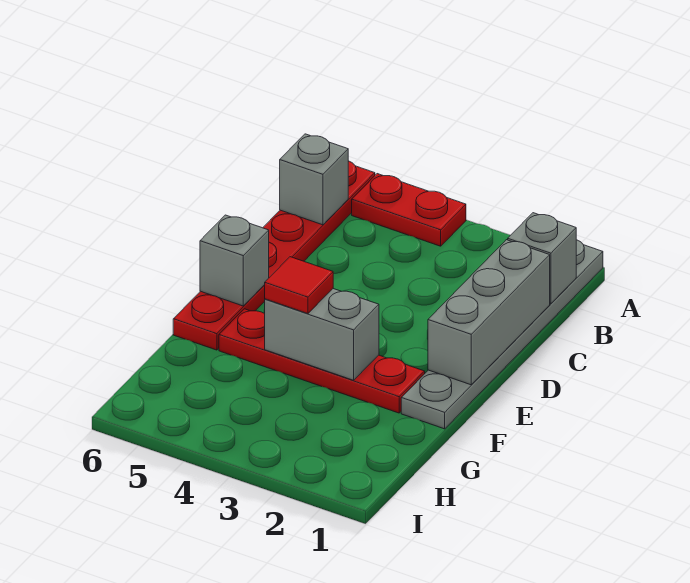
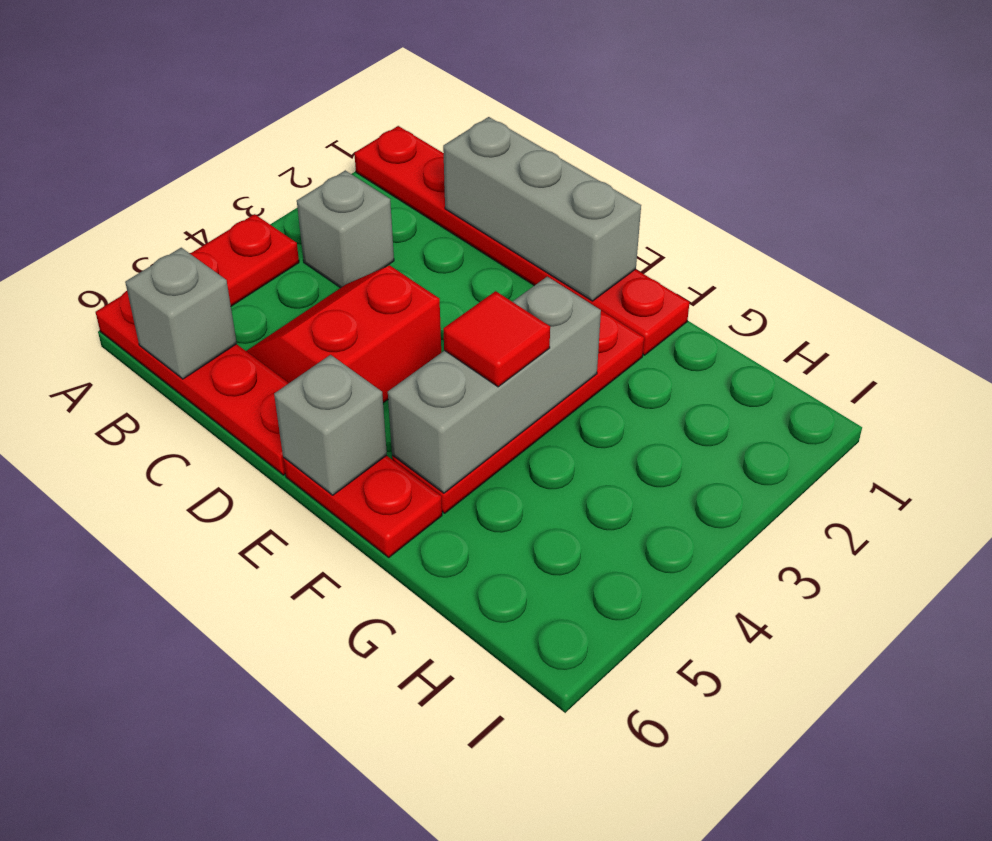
grey 1x6 plate [401,240,603,429] -> red 1x6 plate [354,126,690,355]
grey 1x1 brick [508,213,576,304] -> grey 1x1 brick moved to [297,170,394,288]
none -> red 2x2 slope [247,265,441,403]
grey 1x2 brick [265,289,379,380] -> grey 1x3 brick [388,277,601,493]

